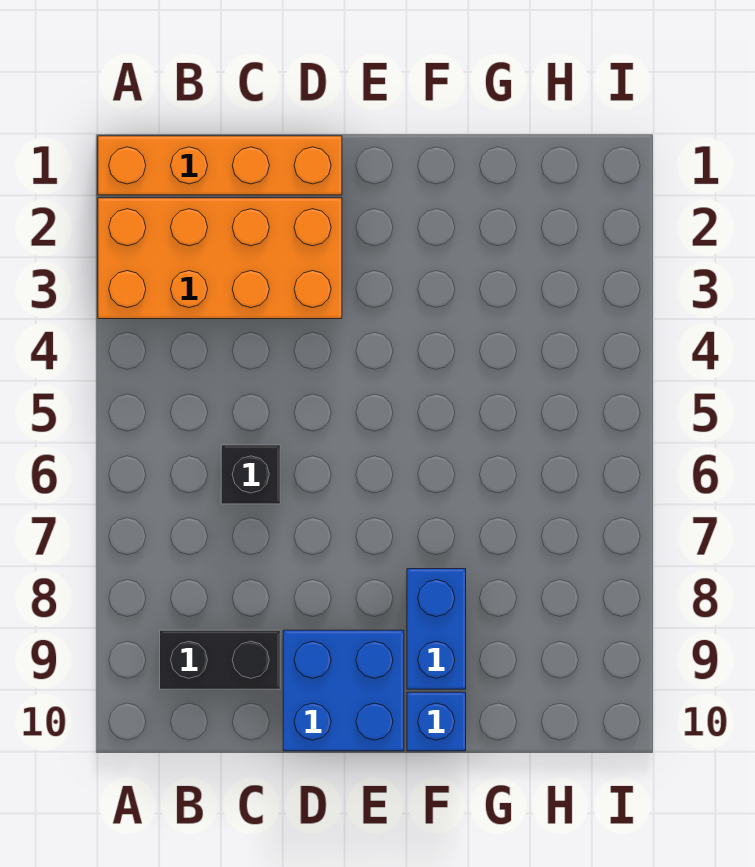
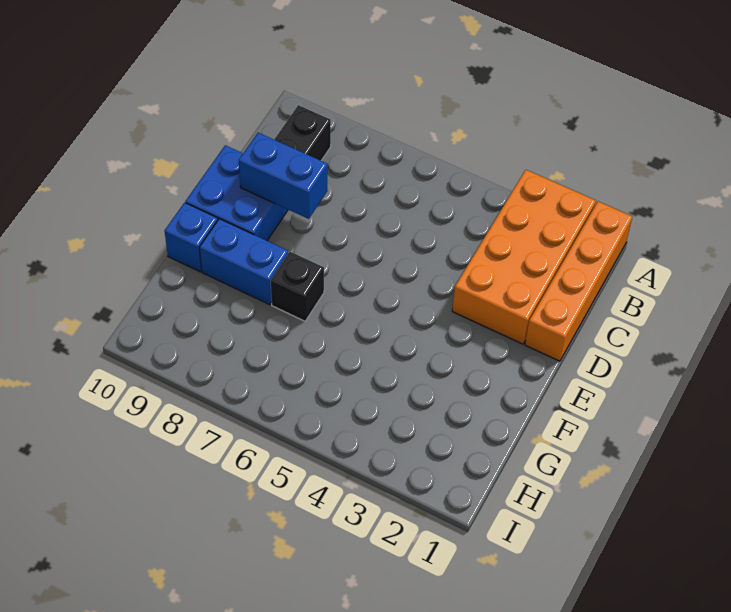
black 1x1 brick [221,445,280,504] -> black 1x1 brick moved to [271,252,324,321]
none -> blue 1x2 brick [239,133,327,219]

